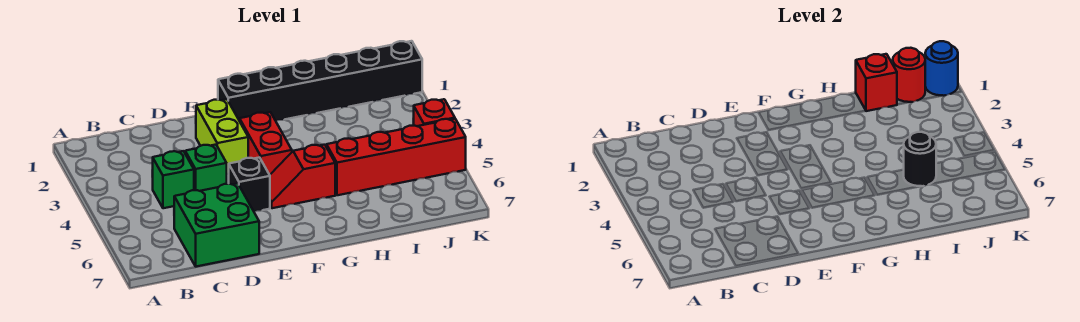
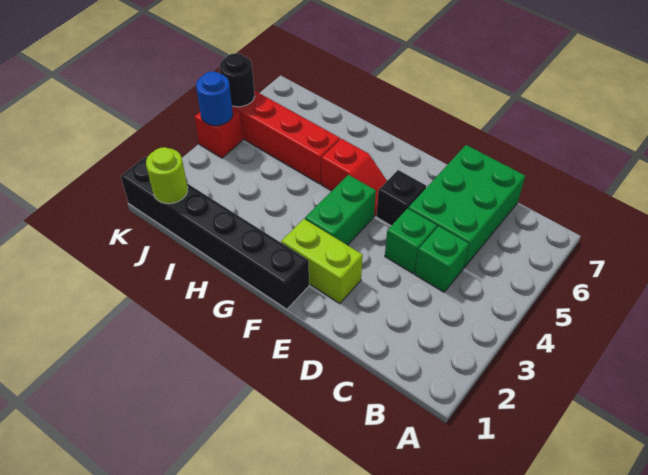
green 2x2 brick [174,183,259,267] -> green 2x3 brick [408,145,525,268]
lime 1x2 brick [196,99,248,174] -> lime 1x2 brick turned to [281,219,363,304]
red 1x2 brick [240,112,292,175] -> green 1x2 brick [305,175,376,245]
red 1x1 brick [856,54,897,111] -> none
black 1x1 round brick [904,132,936,186] -> black 1x1 round brick moved to [220,53,255,107]
red 1x1 round brick [893,48,925,102] -> lime 1x1 round brick [146,147,188,204]
blue 1x1 round brick [925,41,958,96] -> blue 1x1 round brick moved to [196,72,233,126]

